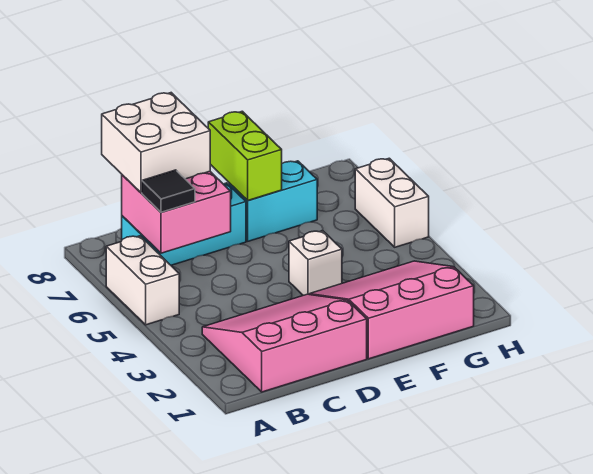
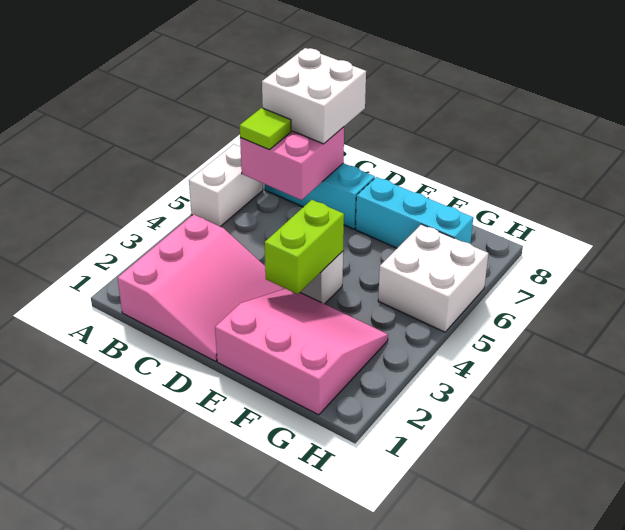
pink 3x3 slope [202,294,367,392] -> pink 3x3 slope turned to [118,214,285,361]
black 1x1 tile [142,170,195,212] -> lime 1x1 tile [240,108,291,150]
cyan 1x2 brick [229,161,317,241] -> cyan 1x3 brick [356,177,473,248]
lime 1x2 brick [208,111,282,200] -> lime 1x2 brick moved to [265,200,344,294]
white 1x2 brick [355,158,429,247] -> white 2x2 brick [378,224,488,332]

